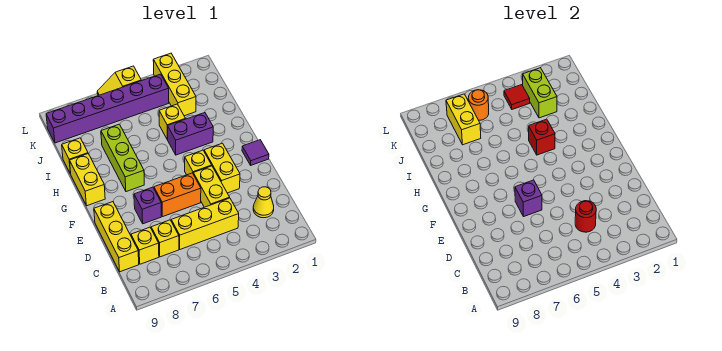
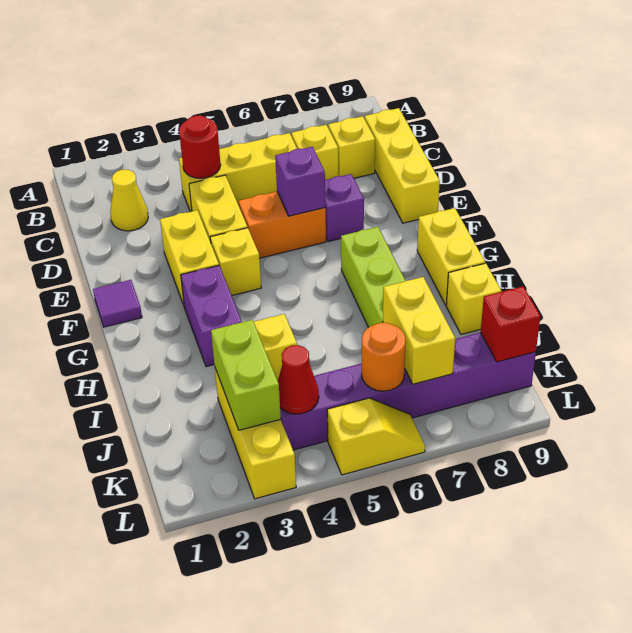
purple 1x2 brick [168,113,213,155] -> purple 1x2 brick turned to [181,265,242,367]
red 1x1 brick [529,119,555,155] -> red 1x1 brick moved to [481,286,540,362]
red 1x1 tile [504,85,530,109] -> red 1x1 cone [278,345,319,414]

